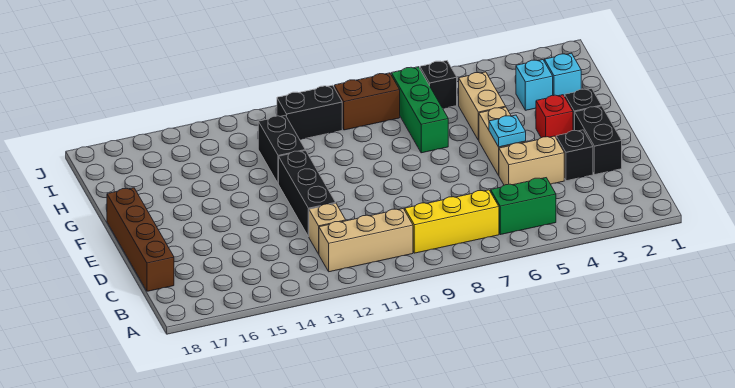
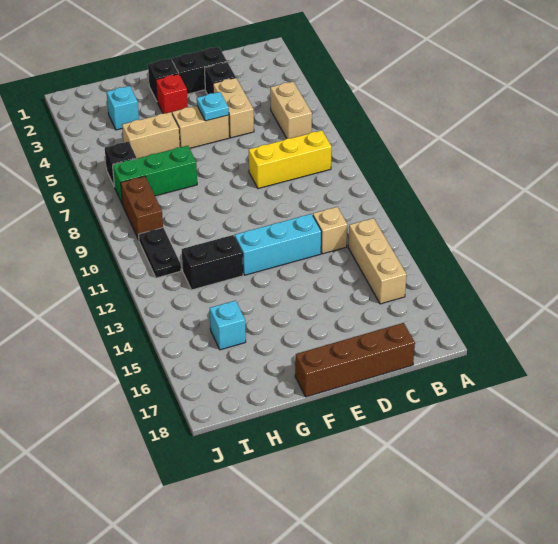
green 1x2 brick [491,178,556,235] -> tan 1x2 brick [270,82,312,138]
yellow 1x3 brick [405,190,499,253] -> yellow 1x3 brick turned to [249,130,332,189]
tan 1x3 brick [319,209,413,272] -> tan 1x3 brick moved to [348,218,407,304]
black 1x3 brick [279,150,336,237] -> cyan 1x3 brick [235,214,322,275]
cyan 1x1 brick [544,53,581,96] -> cyan 1x1 brick moved to [210,301,246,350]
black 1x2 brick [277,85,342,140] -> black 1x2 plate [139,228,181,278]

